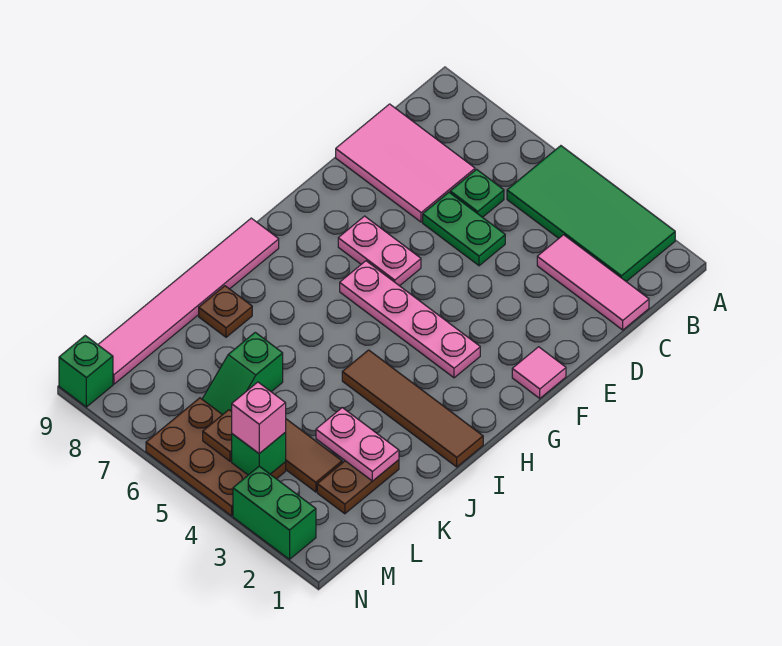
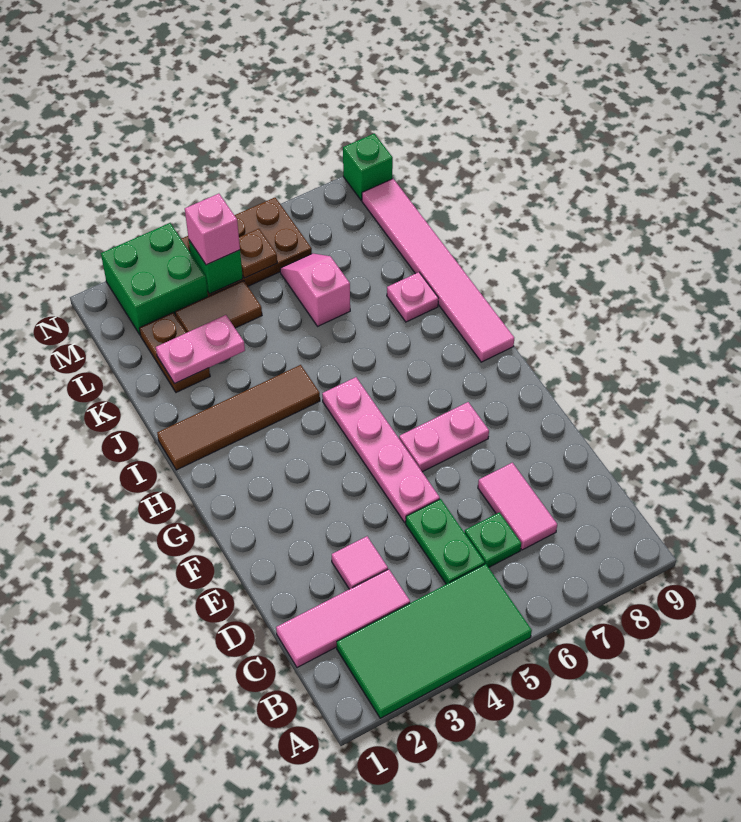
pink 2x3 tile [336,104,475,222] -> pink 1x2 tile [478,463,557,550]
green 1x2 plate [423,192,505,266] -> green 1x2 plate turned to [406,499,485,584]
pink 1x1 tile [512,347,566,398] -> pink 1x1 tile moved to [332,536,388,589]
pink 1x4 plate [340,261,480,378] -> pink 1x4 plate turned to [322,377,440,523]
brown 1x1 plate [199,286,252,337] -> pink 1x1 plate [387,272,438,322]
green 1x2 slope [202,332,283,415] -> pink 1x2 slope [280,253,350,326]
green 1x2 brick [233,466,316,559] -> green 2x2 brick [101,223,208,335]

